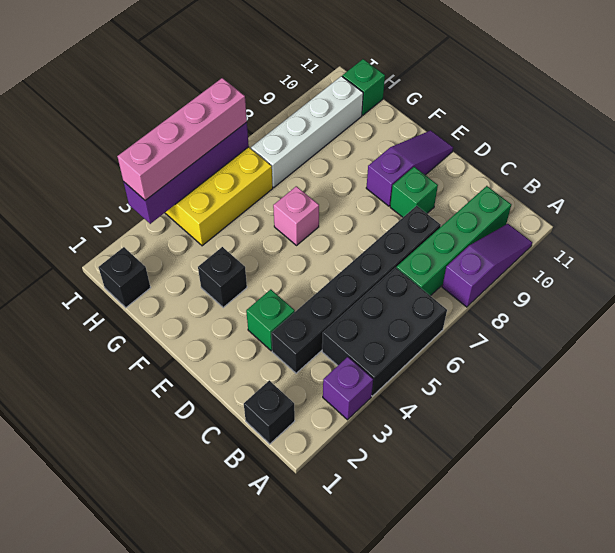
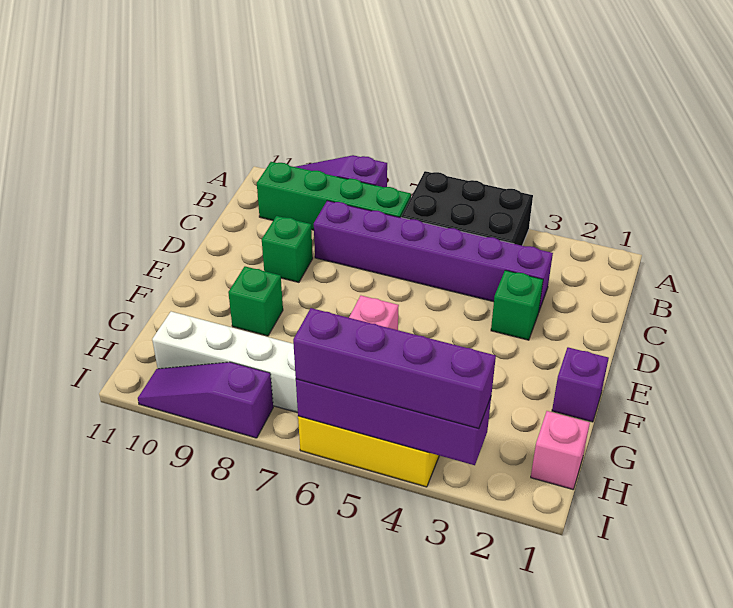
purple 1x1 brick [323,357,373,420] -> purple 1x1 brick moved to [552,347,609,422]
black 1x1 brick [244,380,295,444] -> none
black 1x6 brick [271,206,441,373] -> purple 1x6 brick [314,201,553,311]
purple 1x3 slope [366,130,453,206] -> purple 1x3 slope moved to [138,362,273,438]
black 1x1 brick [198,247,247,307] -> none
black 1x1 brick [98,247,151,308] -> pink 1x1 brick [531,411,590,489]
green 1x1 brick [342,59,385,115] -> green 1x1 brick moved to [228,266,283,336]
pink 1x4 brick [117,78,247,200] -> purple 1x4 brick [293,308,496,429]

